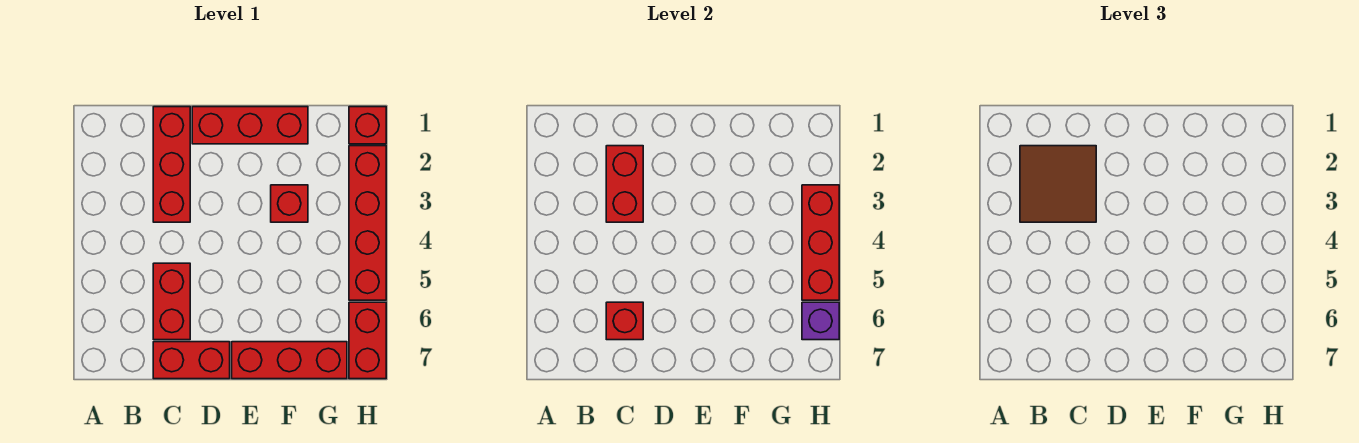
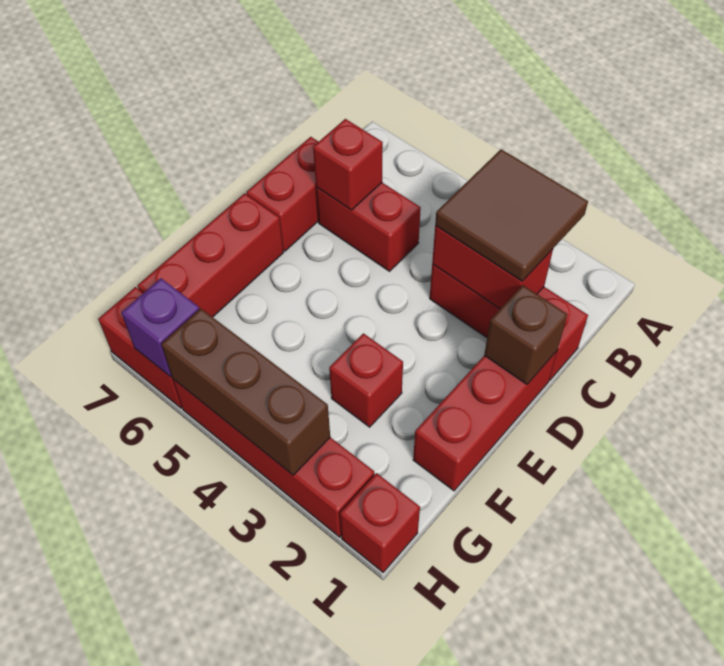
none -> brown 1x1 brick [484,285,567,384]
red 1x3 brick [802,185,839,300] -> brown 1x3 brick [161,308,330,475]

